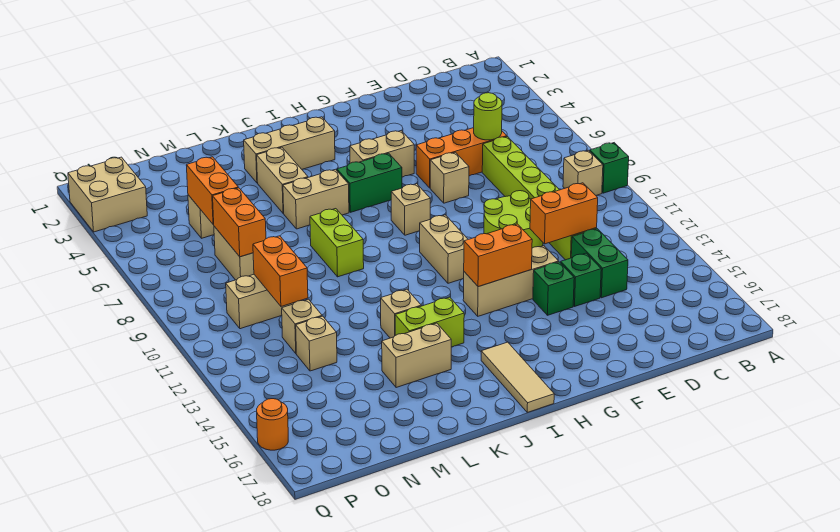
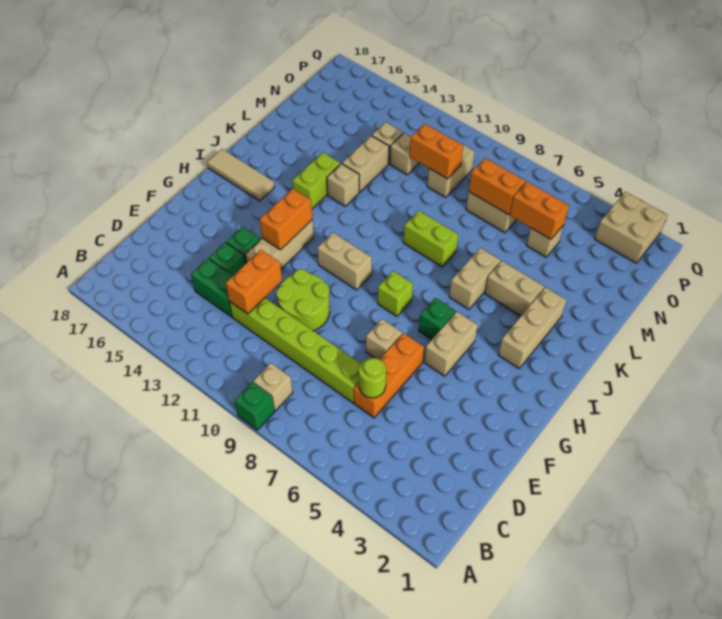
green 1x2 brick [337,153,402,212] -> green 1x1 brick [419,298,456,339]
tan 1x1 brick [391,184,430,235] -> lime 1x1 brick [378,271,413,316]
tan 1x2 brick [382,323,451,388] -> tan 1x2 brick moved to [342,136,389,192]
orange 1x1 round brick [257,399,288,450] -> none

